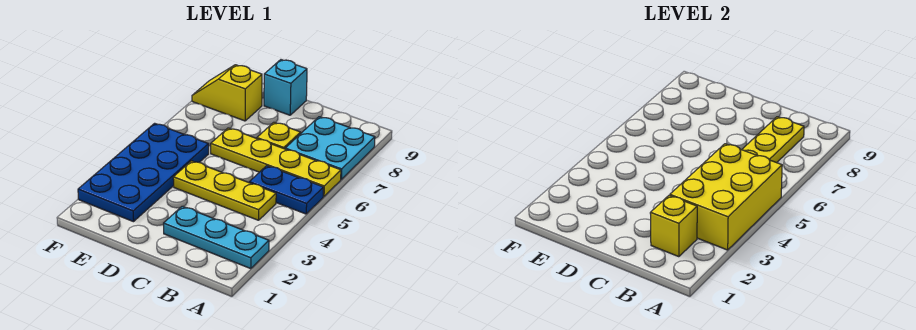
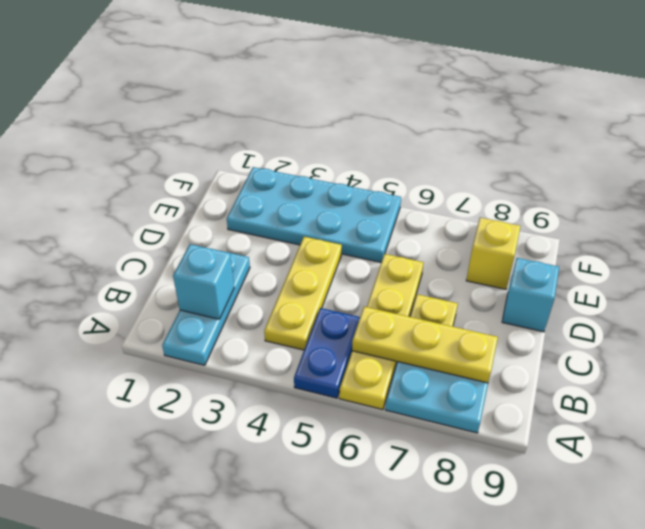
yellow 2x3 brick [670,144,782,250] -> none
yellow 1x1 brick [650,195,697,257] -> cyan 1x1 brick [173,244,234,319]
blue 2x4 plate [78,123,209,222] -> cyan 2x4 plate [227,167,401,262]

